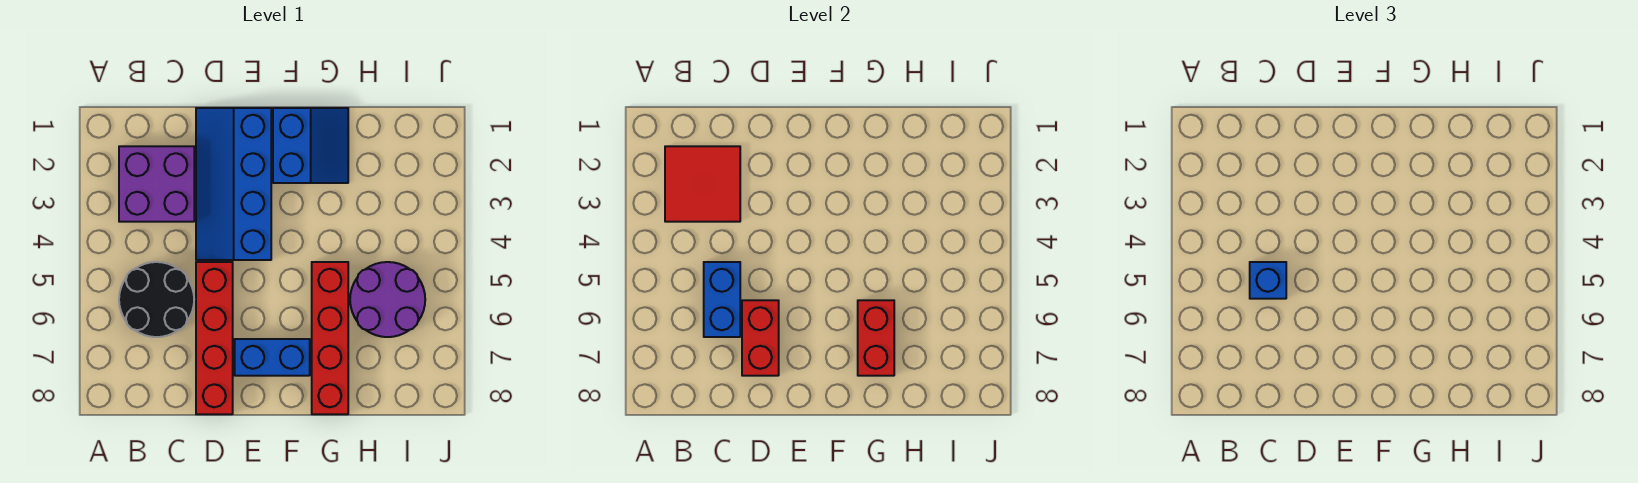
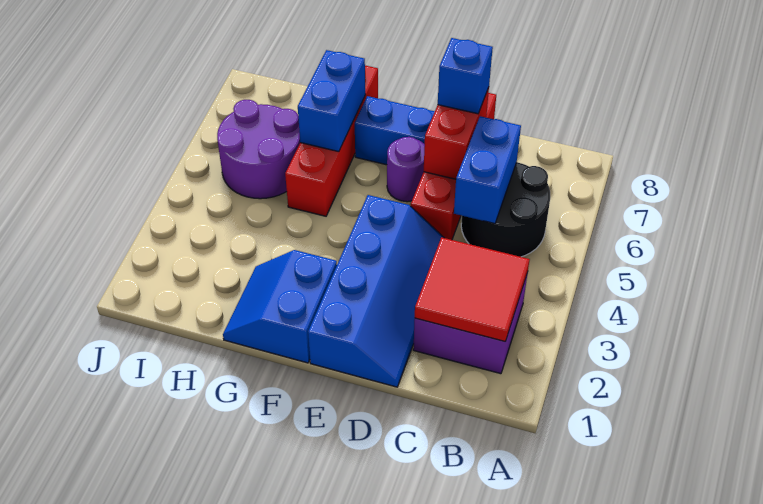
blue 1x1 brick [1250,262,1286,299] -> blue 1x1 brick moved to [438,38,493,114]
none -> purple 1x1 round brick [387,137,425,202]
red 1x2 brick [858,300,894,376] -> blue 1x2 brick [298,50,365,152]

